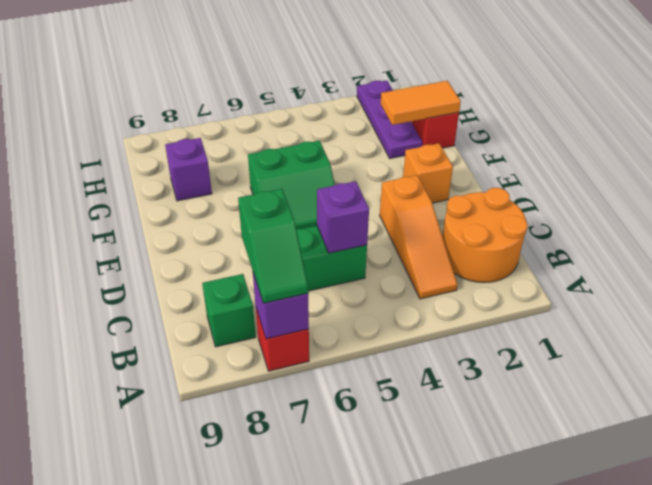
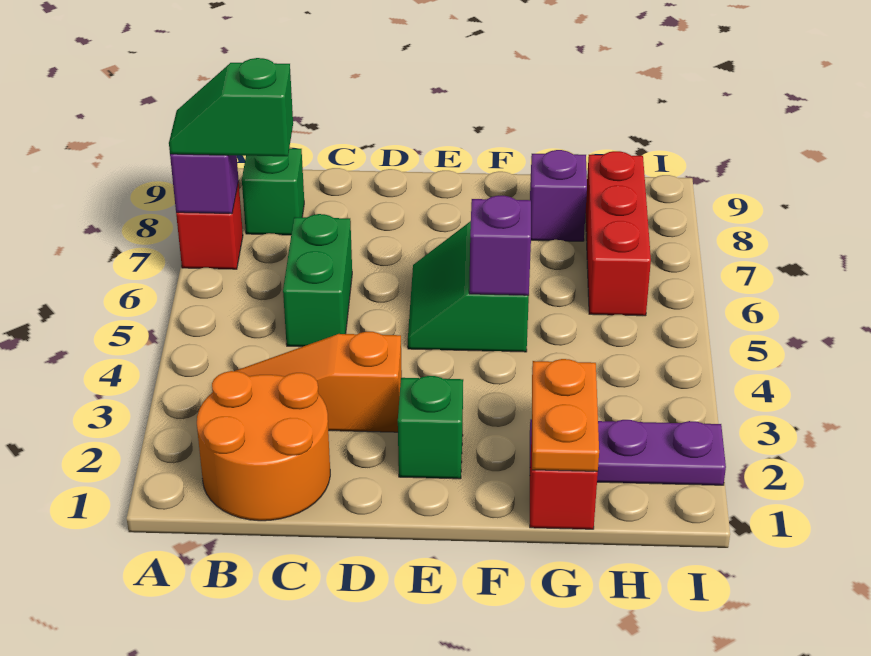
purple 1x1 brick [317,181,369,253] -> purple 1x1 brick moved to [469,196,531,295]
orange 1x1 brick [403,143,453,203] -> green 1x1 brick [398,376,463,479]
orange 1x2 tile [381,81,461,125] -> orange 1x2 plate [532,359,599,471]
none -> red 1x3 brick [585,151,651,316]

